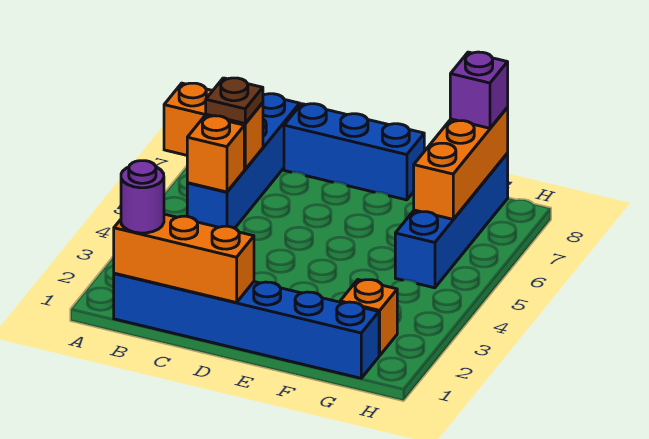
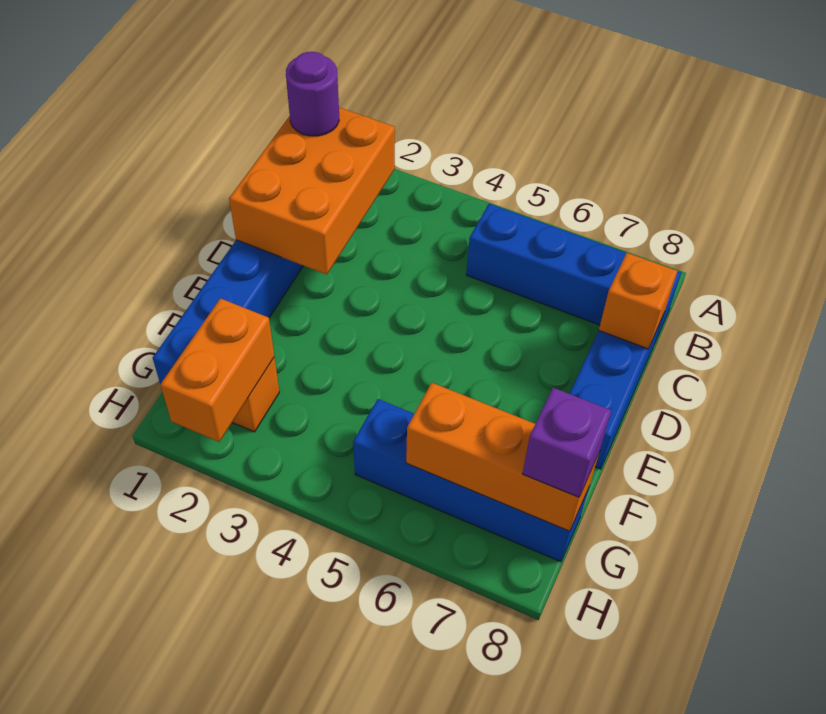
orange 1x2 brick [164,83,263,169] -> orange 1x2 brick moved to [160,298,274,442]
orange 1x3 brick [114,214,254,303] -> orange 2x3 brick [229,108,395,275]
orange 1x1 brick [187,116,244,192] -> orange 1x1 brick moved to [599,253,677,349]
brown 1x1 plate [206,78,263,124] -> none

